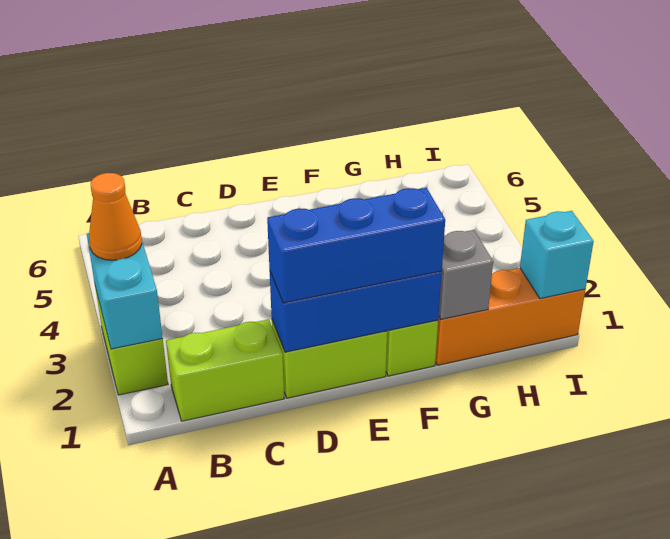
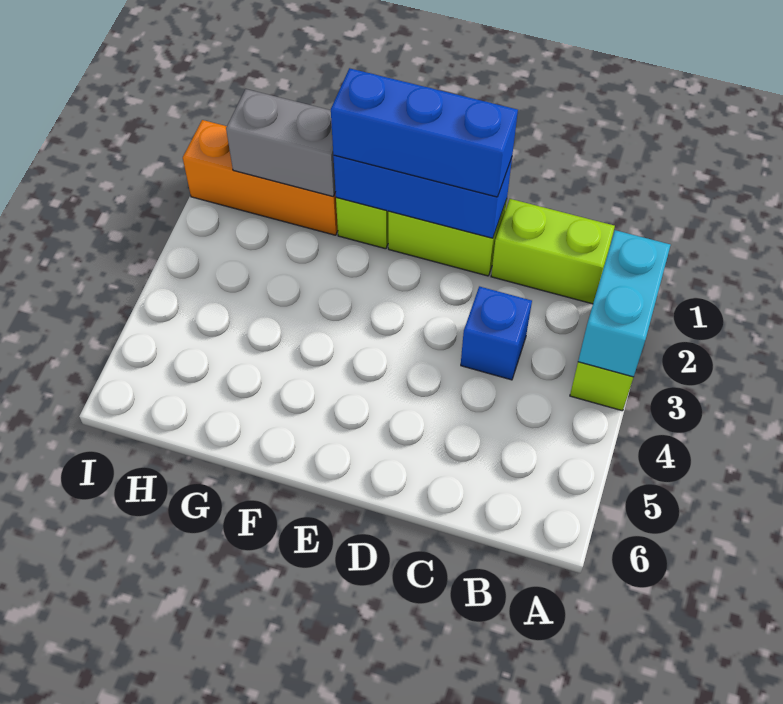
orange 1x1 cone [89,173,142,260] -> none
none -> blue 1x1 brick [461,286,532,380]
grey 1x1 brick [439,230,493,319] -> grey 1x2 brick [226,89,336,196]
cyan 1x1 brick [520,211,594,299] -> none

